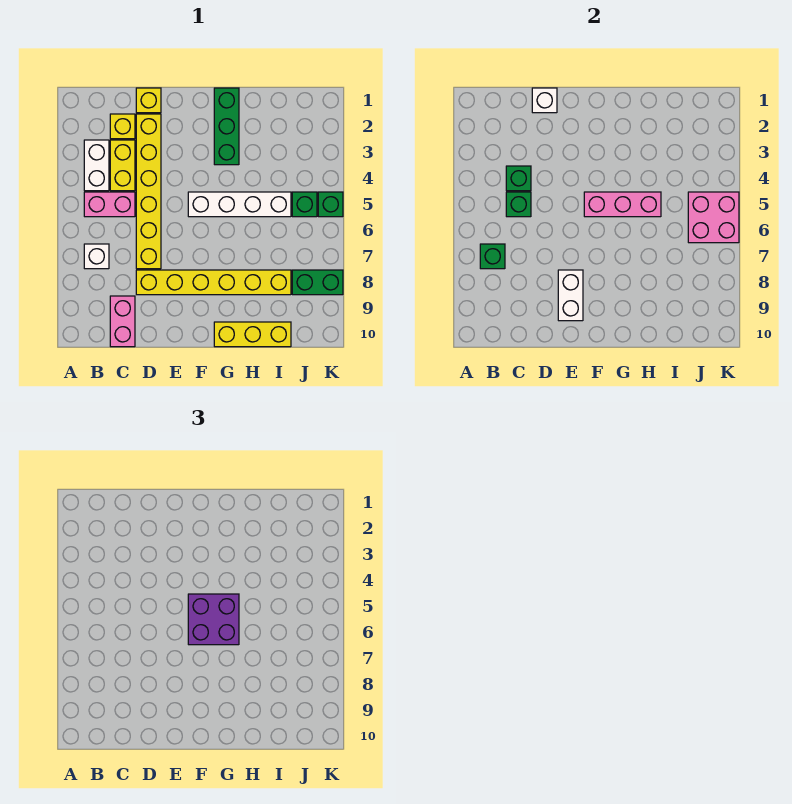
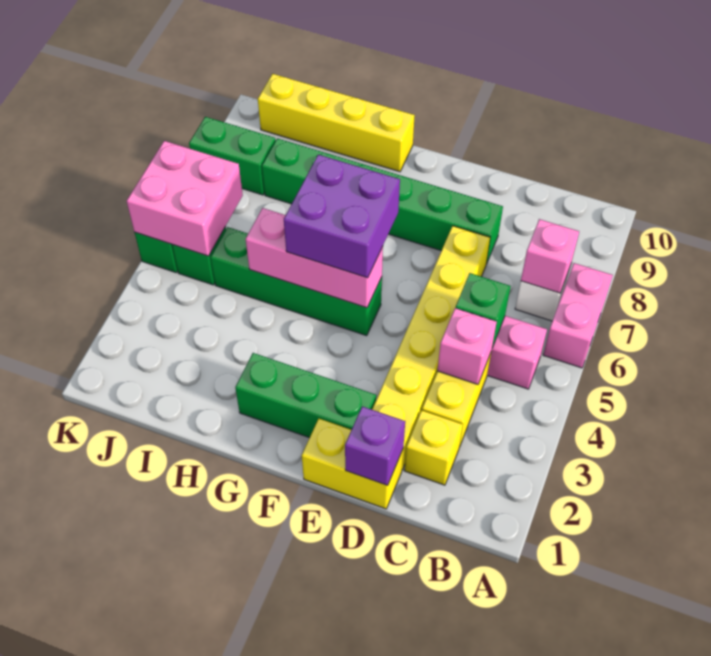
white 1x2 brick [84,140,109,191] -> none
green 1x1 brick [480,244,505,269] -> pink 1x1 brick [521,219,579,293]
green 1x1 brick [506,166,531,191] -> pink 1x1 brick [437,308,497,384]
pink 1x2 brick [110,296,135,347] -> pink 1x2 brick moved to [543,263,613,368]
yellow 1x1 brick [136,88,161,113] -> yellow 1x2 brick [302,419,403,509]
white 1x1 brick [532,88,557,113] -> purple 1x1 brick [345,406,405,485]
yellow 1x6 brick [136,270,291,295] -> green 1x6 brick [262,138,503,264]
white 1x2 brick [558,270,583,321] -> none
white 1x4 brick [188,192,291,217] -> green 1x4 brick [211,227,382,336]
green 1x3 brick [214,88,239,165] -> green 1x3 brick turned to [235,353,376,438]
yellow 1x3 brick [214,322,291,347] -> yellow 1x4 brick [258,74,415,172]

